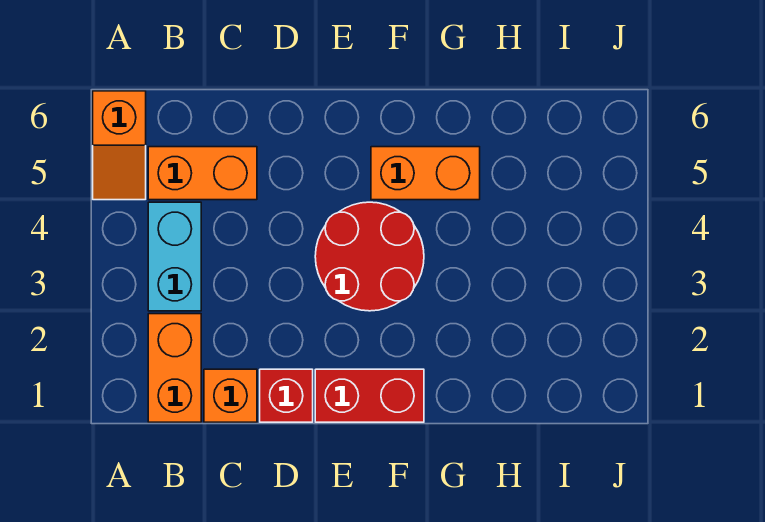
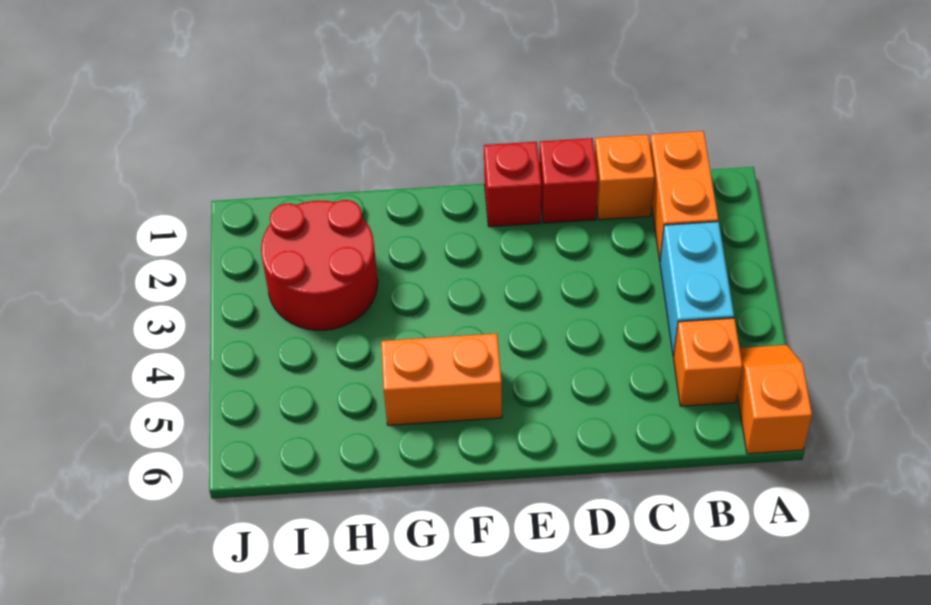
orange 1x2 brick [148,147,257,200] -> orange 1x1 brick [674,318,742,406]
red 1x2 brick [315,369,424,422] -> red 1x1 brick [484,142,541,227]
red 2x2 round brick [315,202,424,311] -> red 2x2 round brick moved to [261,200,378,330]

